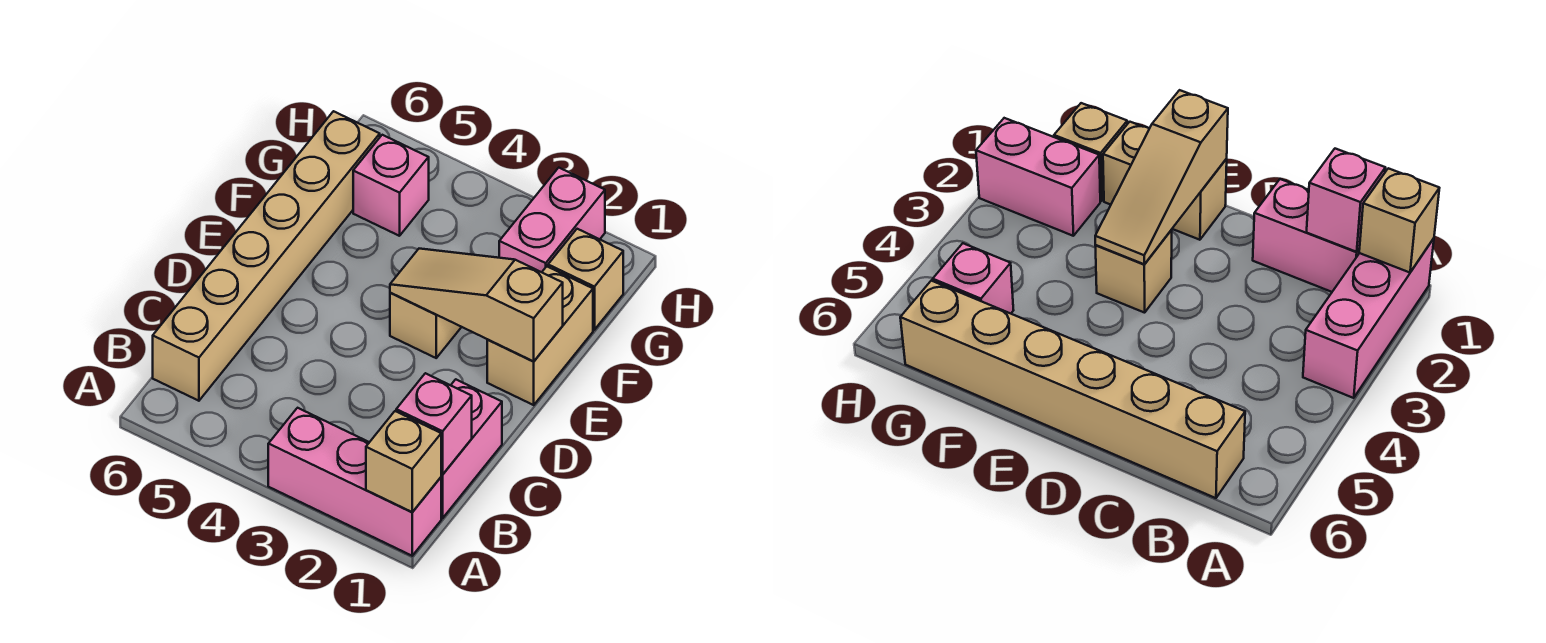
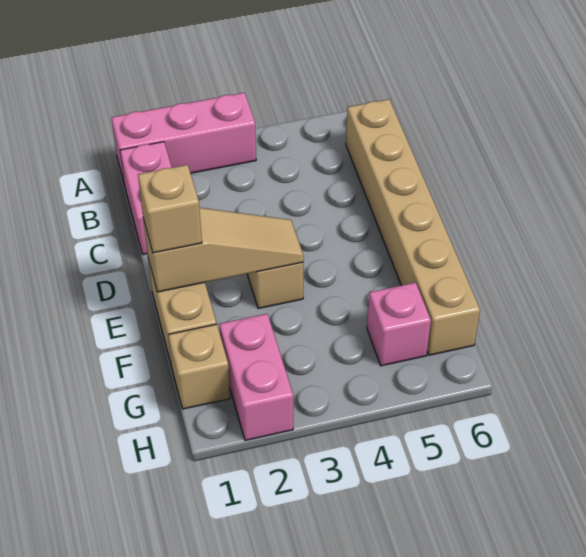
tan 1x1 brick [366,411,441,512] -> tan 1x1 brick moved to [138,165,202,253]
pink 1x1 brick [396,373,472,474] -> none

